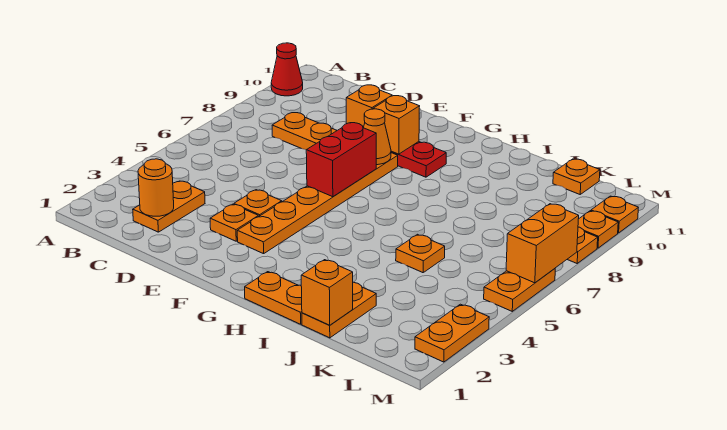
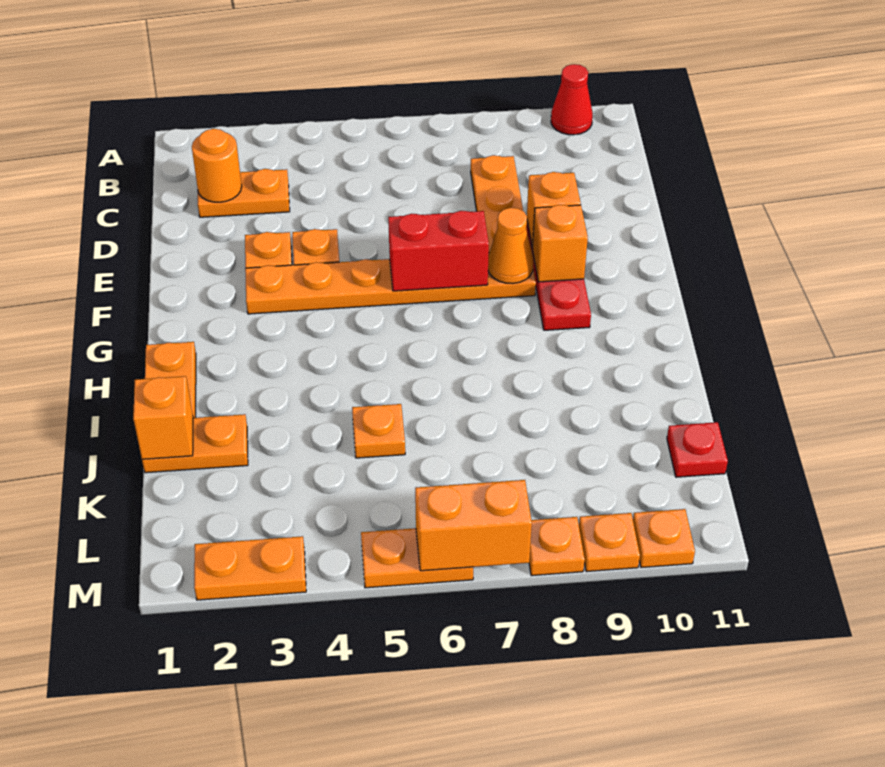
orange 1x1 plate [553,159,600,194] -> red 1x1 plate [667,422,728,477]

